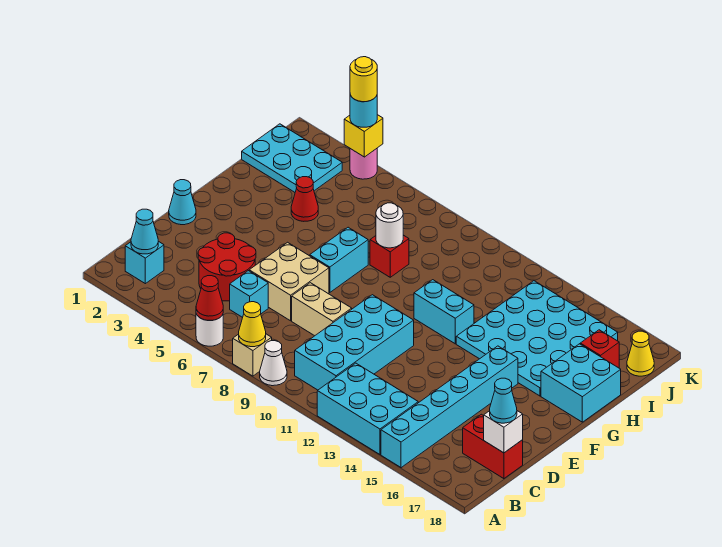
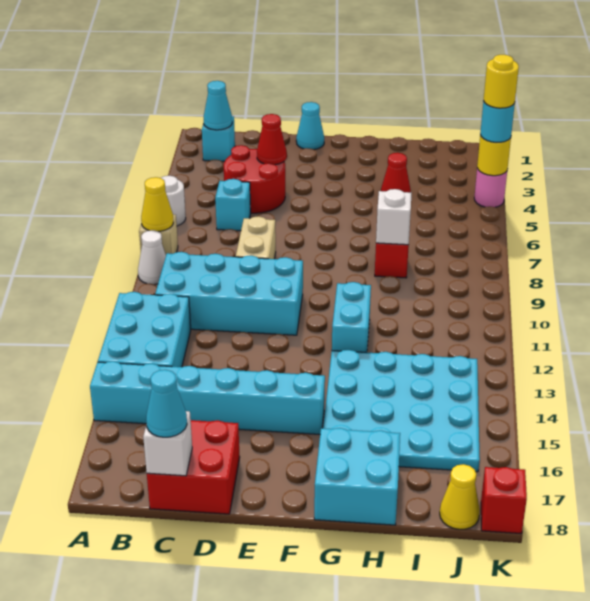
red 1x1 cone [196,276,223,320] -> red 1x1 cone moved to [257,114,287,165]
red 1x2 brick [463,414,523,479] -> red 2x2 brick [147,420,240,514]
tan 2x2 brick [249,242,329,321] -> none
cyan 1x2 brick [310,227,368,293] -> none
white 1x1 round brick [376,203,403,248] -> white 1x1 brick [376,189,411,245]
cyan 2x3 plate [242,124,342,192] -> none
red 1x1 brick [580,330,619,368] -> red 1x1 brick moved to [481,467,527,534]
yellow 1x1 brick [344,115,383,157] -> yellow 1x1 round brick [477,135,511,176]

